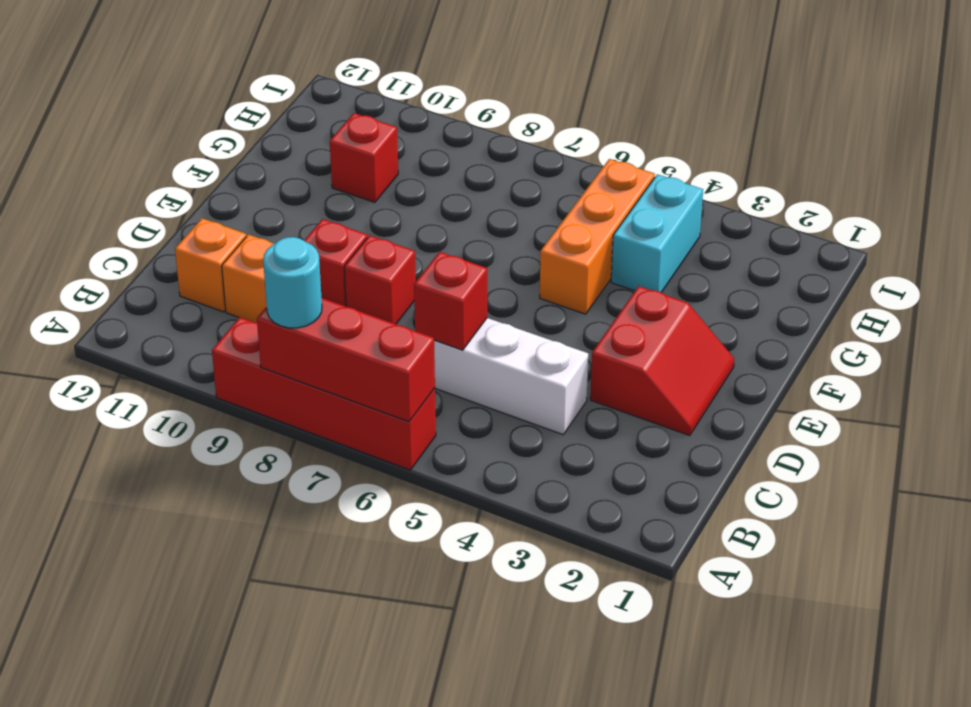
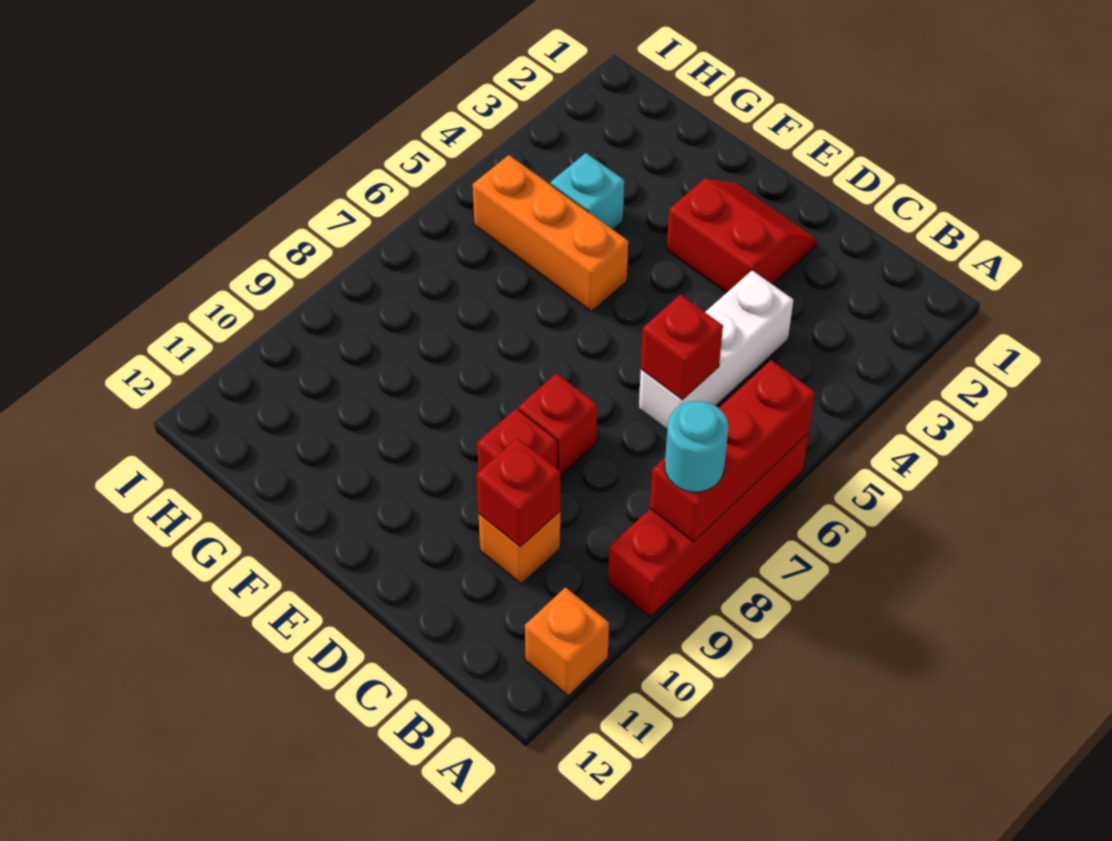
orange 1x1 brick [175,218,246,312] -> orange 1x1 brick moved to [525,588,609,696]
cyan 1x2 brick [611,174,703,292] -> cyan 1x1 brick [550,153,624,229]
red 1x1 brick [330,113,398,202] -> red 1x1 brick moved to [476,438,560,547]

